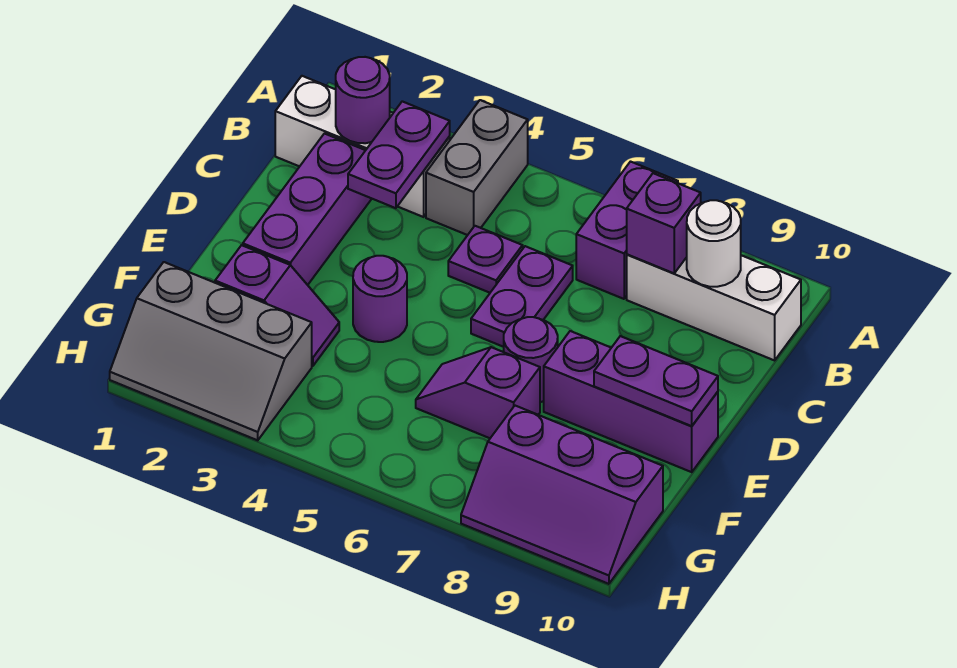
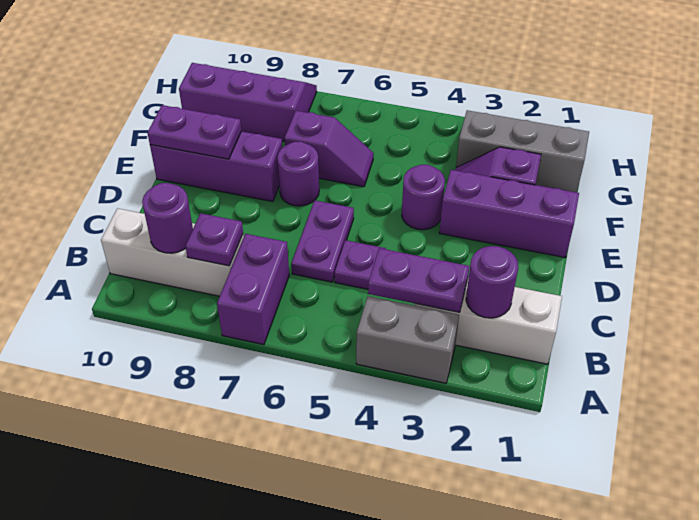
grey 1x2 brick [426,100,528,235] -> grey 1x2 brick turned to [356,296,459,383]
purple 1x2 plate [348,101,450,208] -> purple 1x2 plate turned to [368,248,470,312]
purple 1x1 brick [627,173,701,273] -> purple 1x1 plate [186,213,243,266]
white 1x1 round brick [687,200,741,287] -> purple 1x1 round brick [142,183,193,253]
purple 1x3 brick [243,134,372,285] -> purple 1x3 brick turned to [439,170,579,258]

